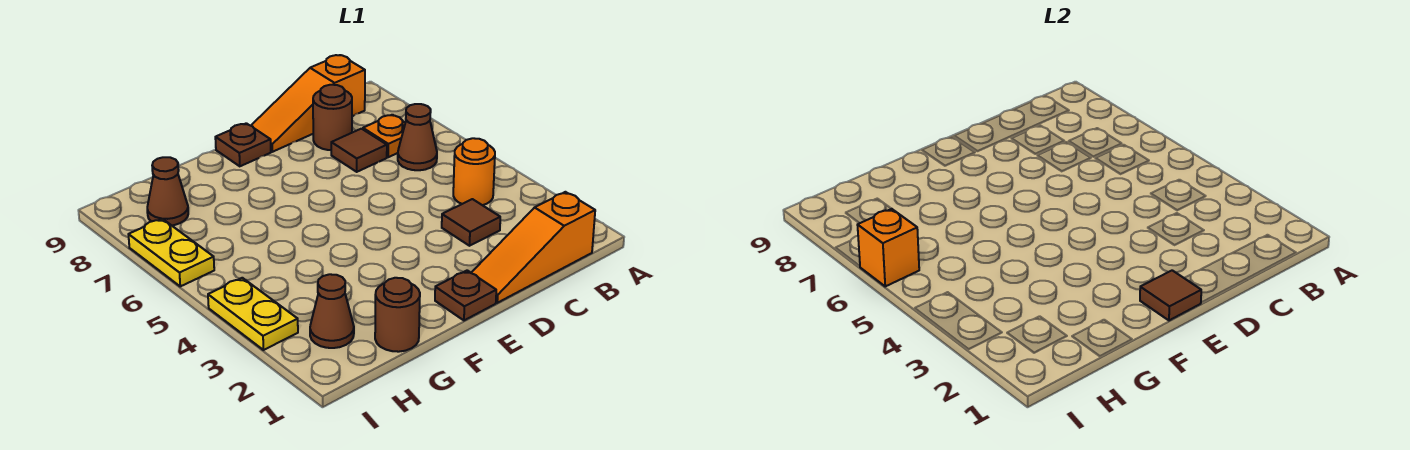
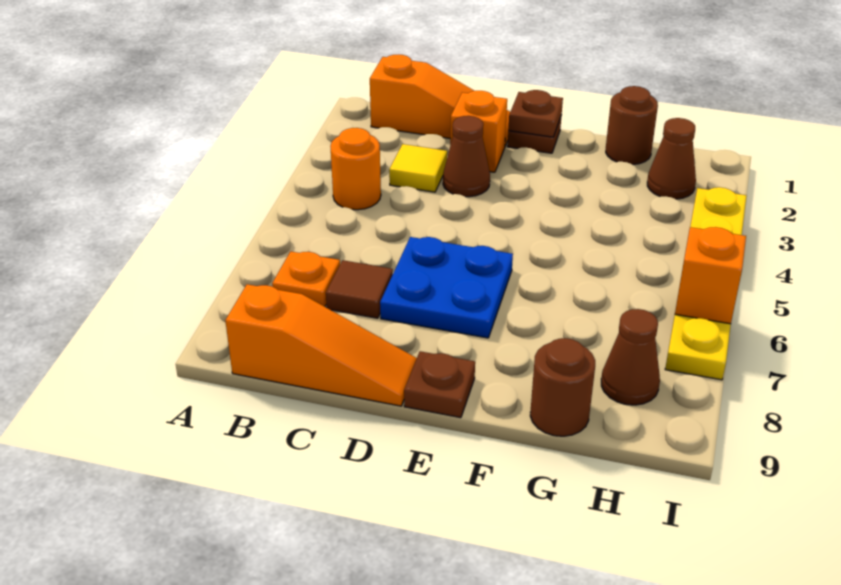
brown 1x1 cone [398,104,437,170] -> brown 1x1 cone moved to [443,116,490,197]
brown 1x1 tile [442,199,500,246] -> yellow 1x1 tile [389,144,447,192]
brown 1x1 round brick [313,85,352,150] -> brown 1x1 round brick moved to [530,338,595,436]
none -> orange 1x1 brick [450,91,507,172]
none -> blue 2x2 plate [380,237,513,338]
brown 1x1 tile [1140,270,1201,320] -> brown 1x1 plate [508,90,563,137]

